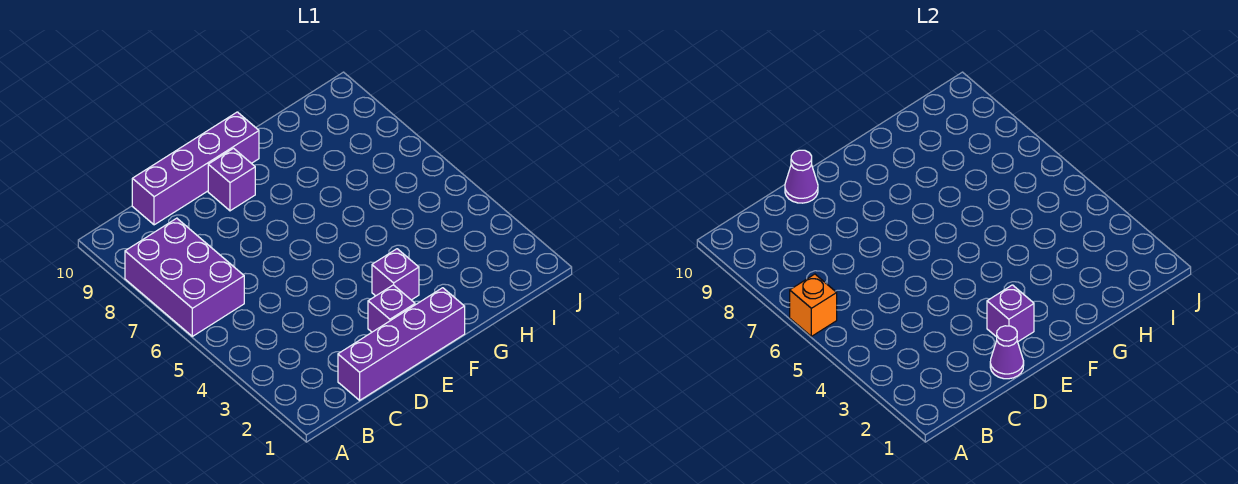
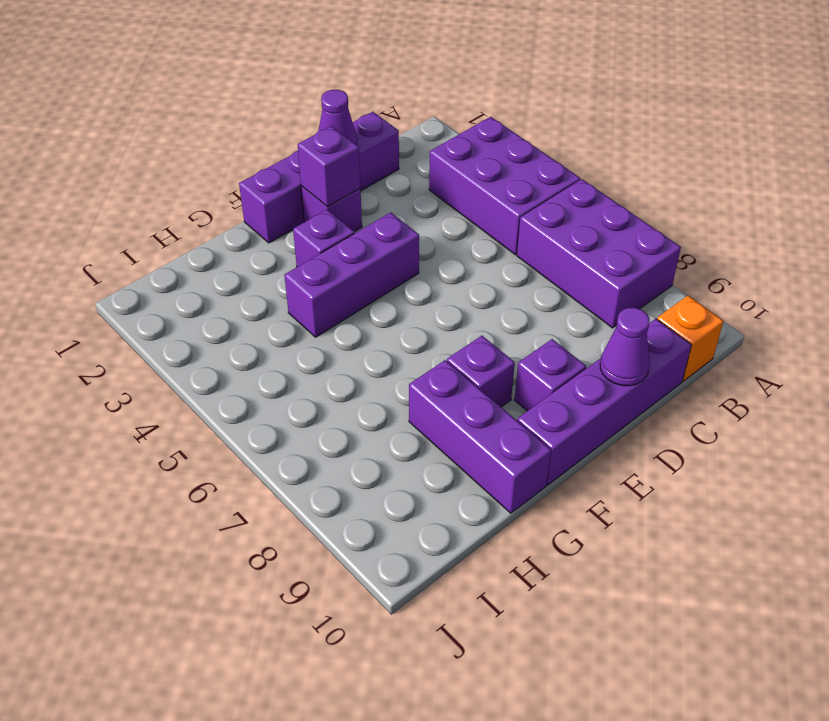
none -> purple 2x3 brick [429,117,580,255]
orange 1x1 brick [790,274,837,336] -> orange 1x1 brick moved to [657,296,723,381]
none -> purple 1x3 brick [284,212,419,337]
none -> purple 1x1 brick [447,336,515,407]
none -> purple 1x3 brick [409,360,551,513]

